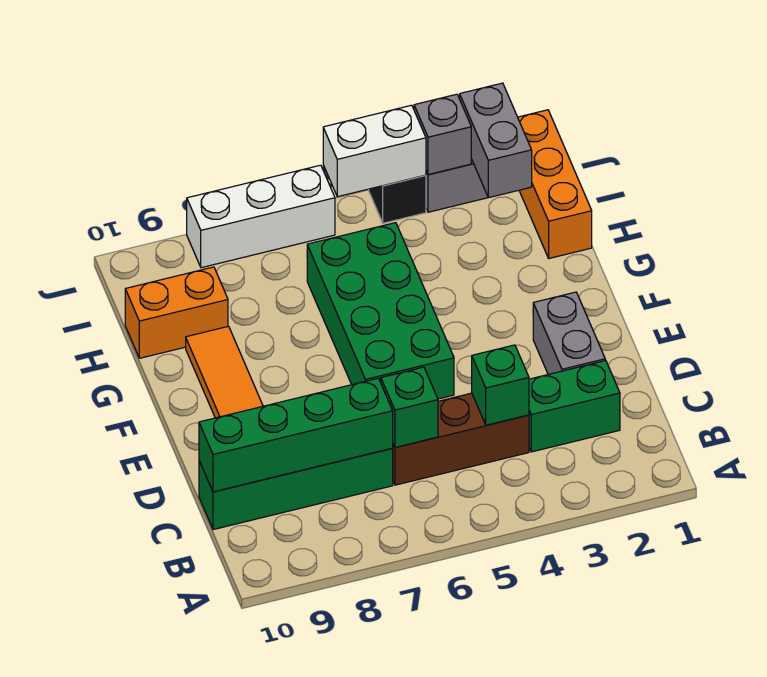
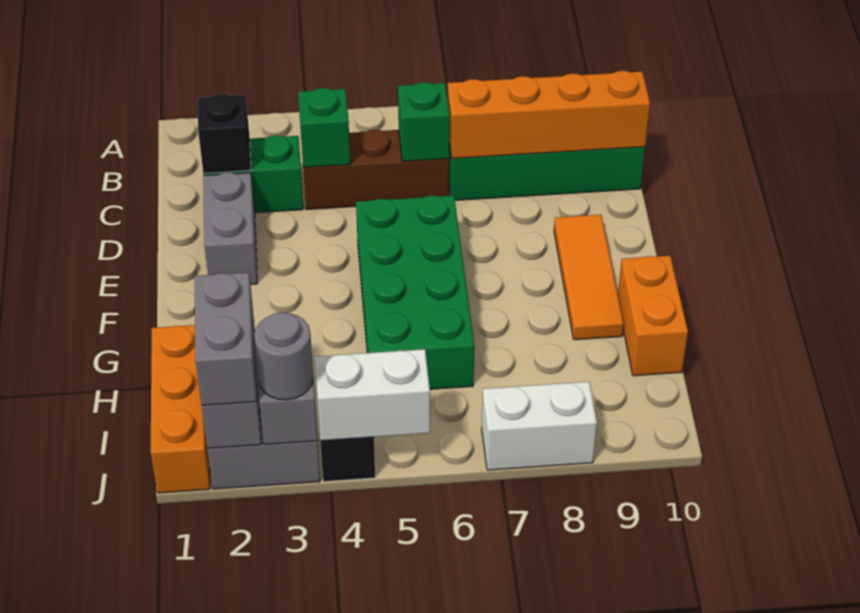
none -> black 1x1 brick [198,94,251,173]
green 1x4 brick [199,378,393,492] -> orange 1x4 brick [448,71,650,158]
orange 1x2 brick [125,267,228,358] -> orange 1x2 brick turned to [618,256,688,376]
none -> grey 1x2 brick [195,272,257,405]
none -> grey 1x1 round brick [254,312,313,400]
white 1x3 brick [187,165,335,268] -> white 1x2 brick [482,382,597,470]

